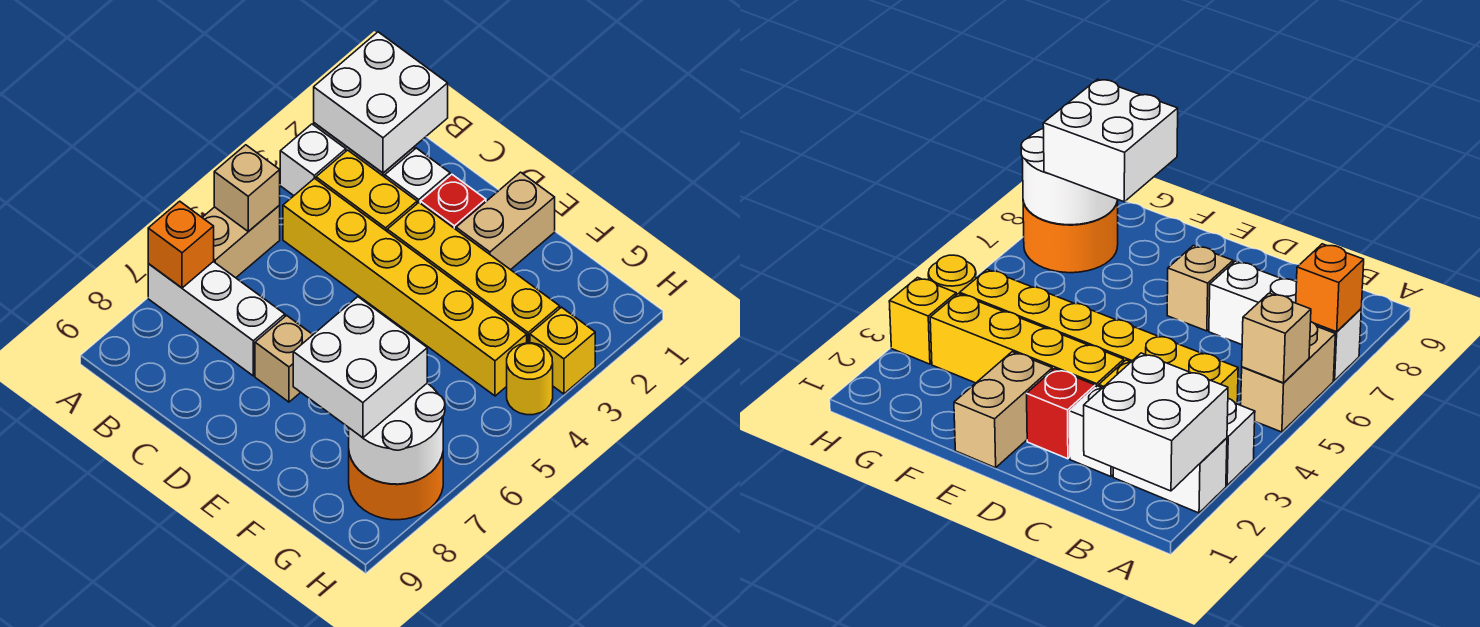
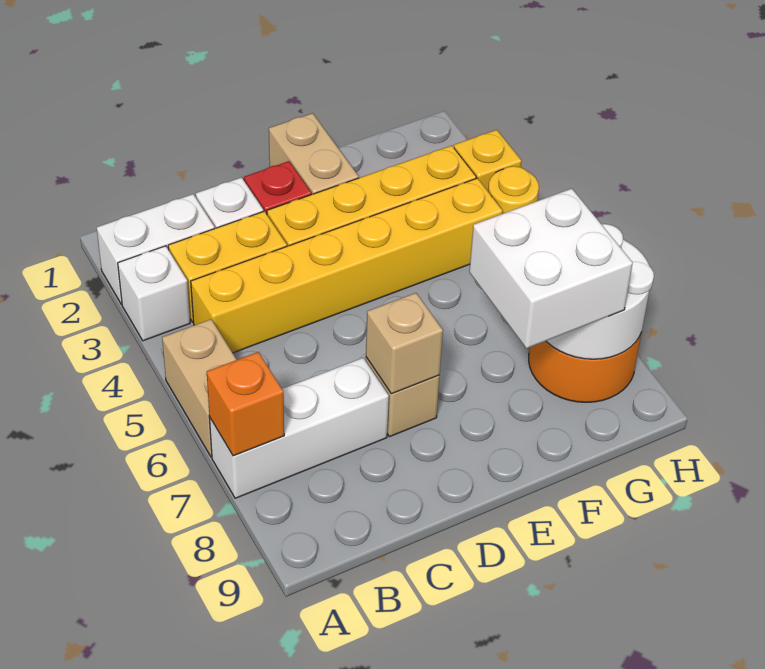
white 2x2 brick [314,32,448,173] -> none
tan 1x1 brick [214,145,280,232] -> tan 1x1 brick moved to [366,293,443,394]

